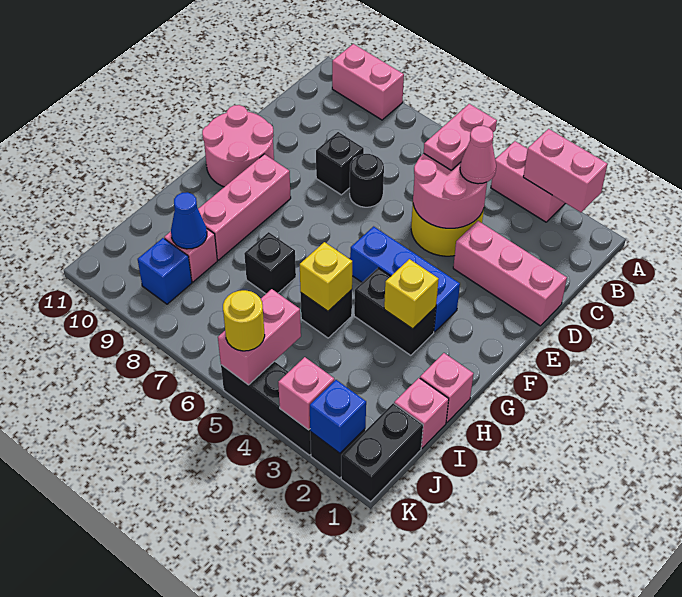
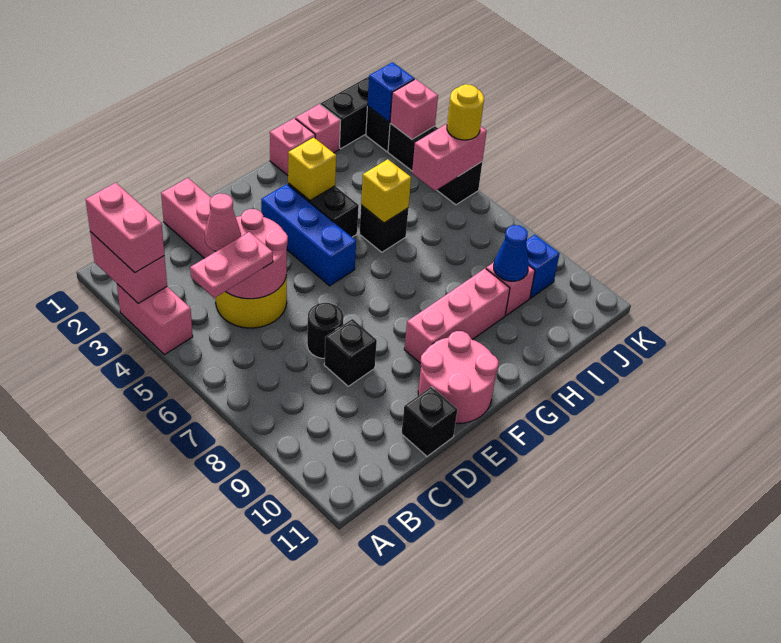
pink 1x2 brick [332,44,404,120] -> pink 1x2 brick moved to [86,183,164,273]
black 1x1 brick [244,232,296,294] -> black 1x1 brick moved to [401,387,457,456]

